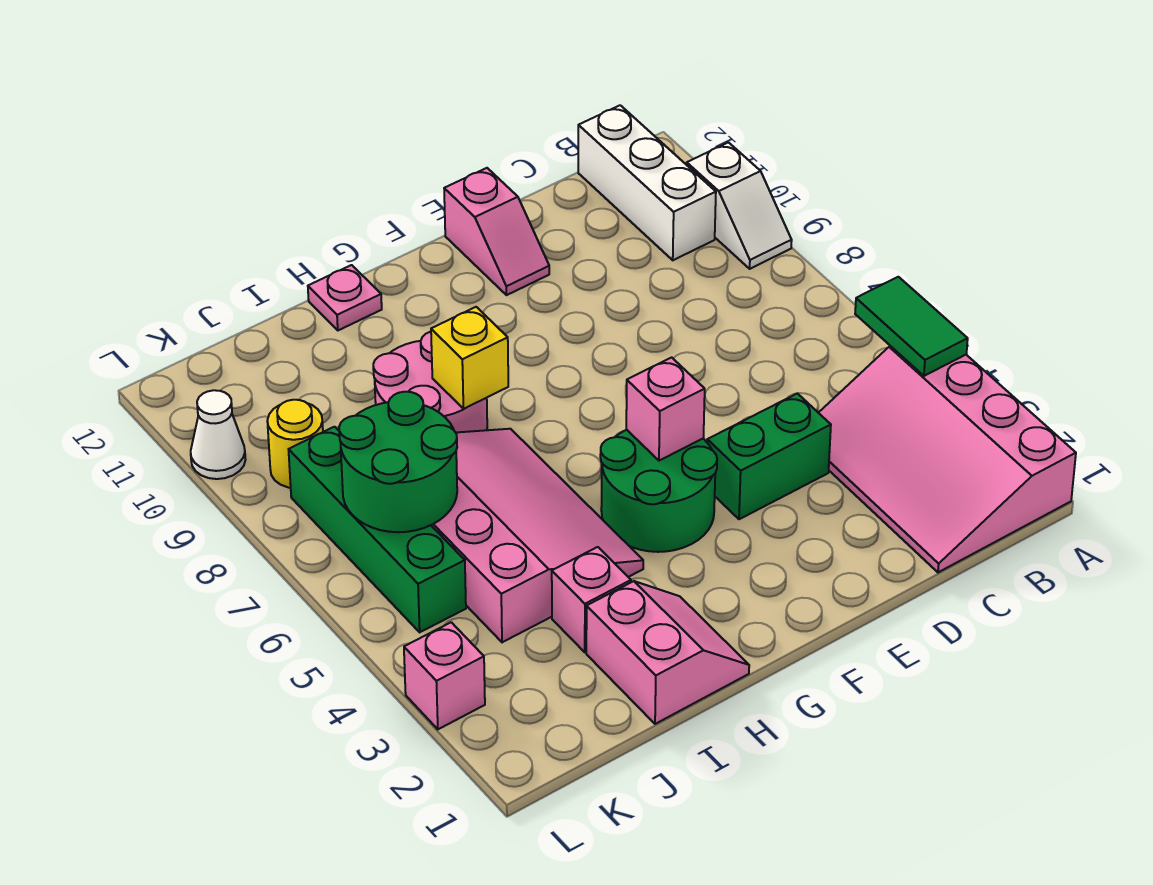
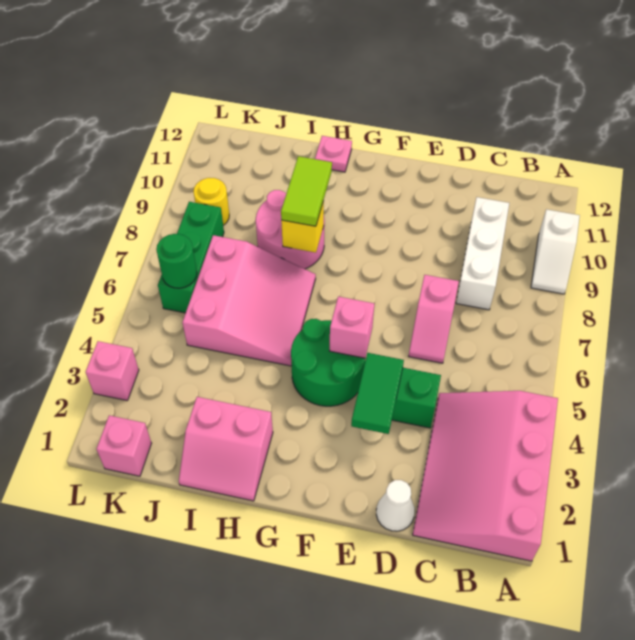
green 1x2 tile [855,277,968,376] -> green 1x2 tile moved to [351,353,404,434]
white 1x3 brick [578,105,716,260] -> white 1x3 brick moved to [456,197,509,310]
pink 1x2 slope [444,168,549,295] -> pink 1x2 slope moved to [409,275,459,363]
pink 2x2 slope [586,581,749,724] -> pink 2x2 slope turned to [179,397,273,501]
pink 3x4 slope [431,429,643,642] -> pink 3x3 slope [182,235,316,366]
none -> lime 1x2 tile [281,156,332,226]
pink 1x1 brick [552,547,631,652] -> pink 1x1 brick moved to [96,415,152,476]
green 2x2 round brick [339,392,457,532] -> green 1x1 round brick [156,234,197,288]
green 1x4 brick [289,427,466,632] -> green 1x3 brick [158,202,224,313]
white 1x1 cone [191,390,246,479] -> white 1x1 cone moved to [376,480,415,531]

